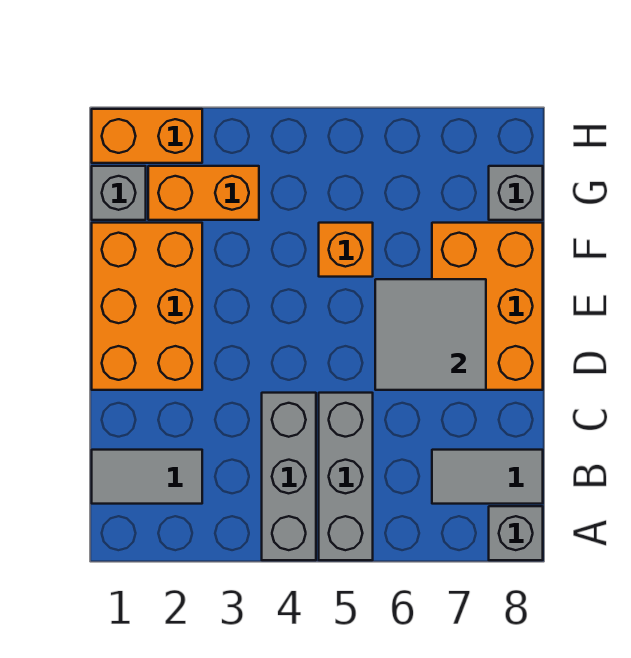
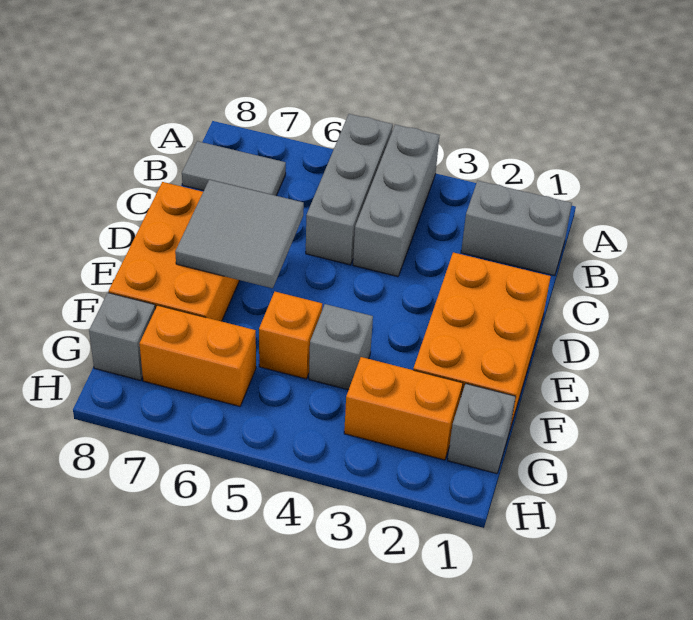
grey 1x1 brick [489,506,543,560] -> grey 1x1 brick moved to [309,304,373,390]
grey 1x2 tile [92,450,202,504] -> grey 1x2 brick [461,181,572,276]
orange 1x2 brick [92,109,202,163] -> orange 1x2 brick moved to [140,305,256,406]

